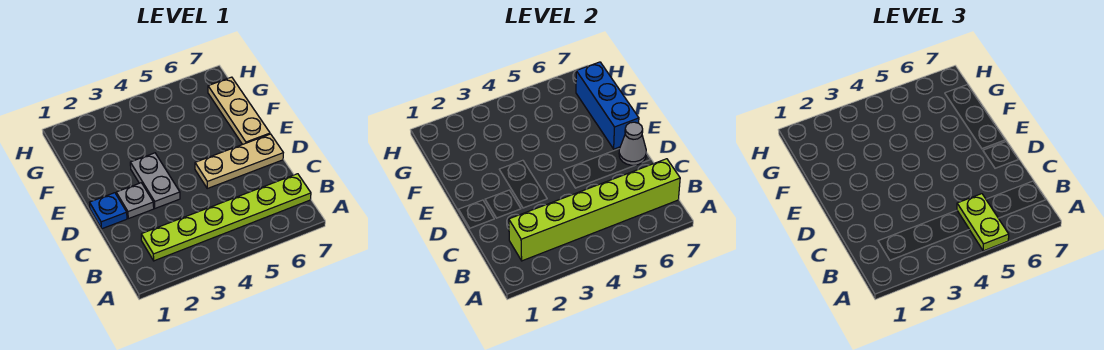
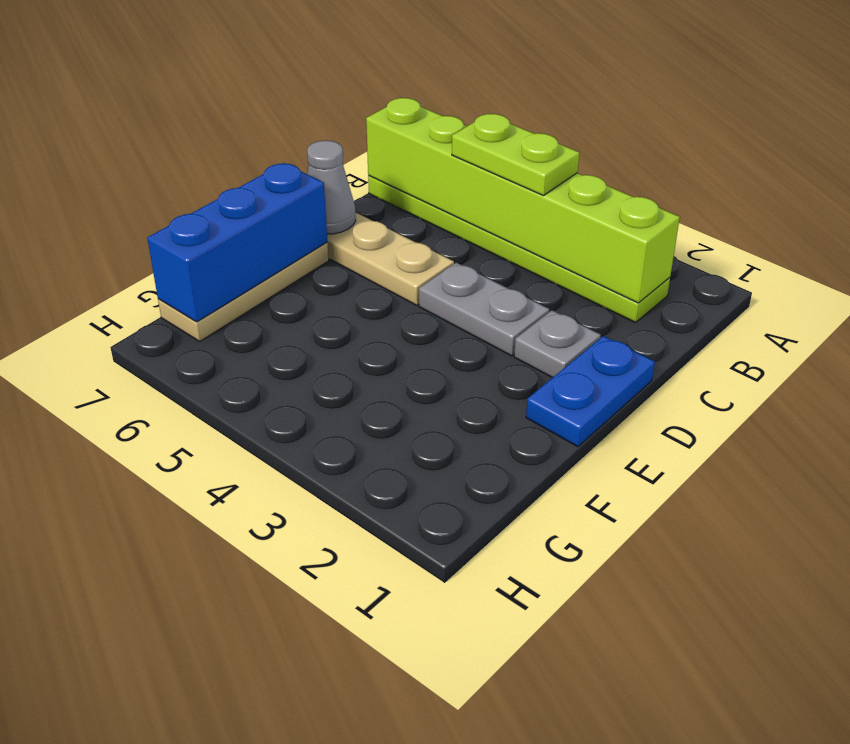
lime 1x2 plate [957,194,1009,251] -> lime 1x2 plate turned to [452,114,579,196]
blue 1x1 plate [90,193,127,229] -> blue 1x2 plate [526,336,655,447]
grey 1x2 plate [130,153,180,208] -> grey 1x2 plate turned to [419,263,549,356]

